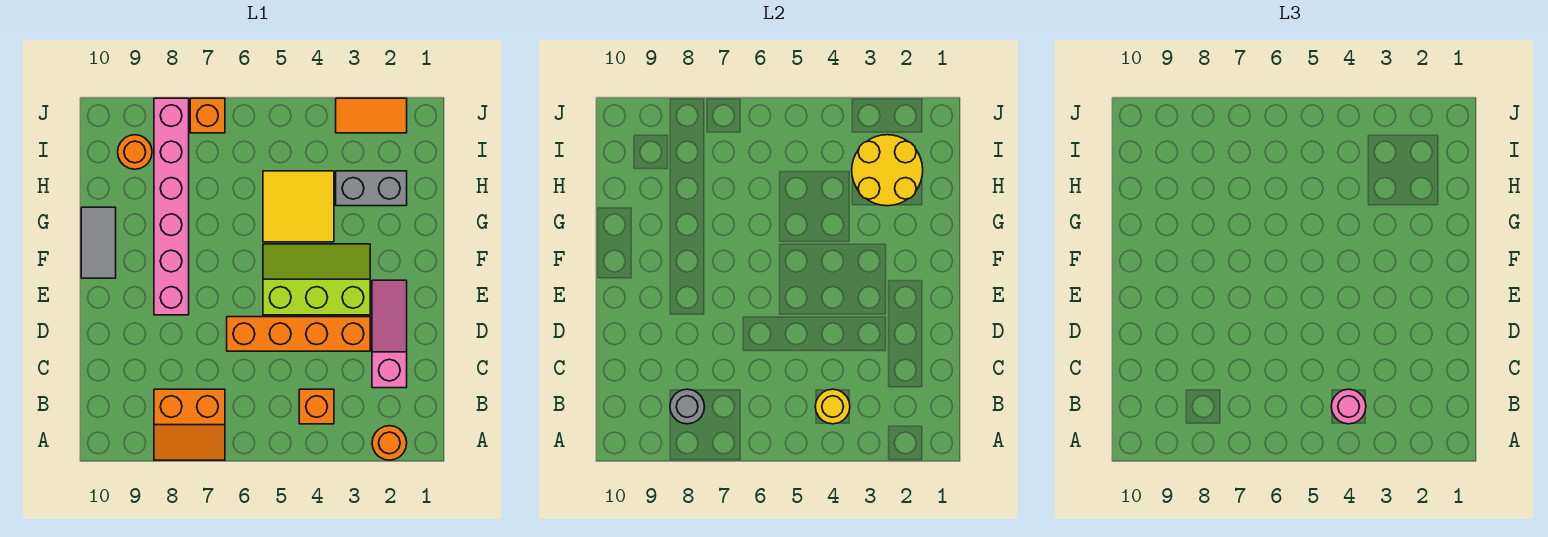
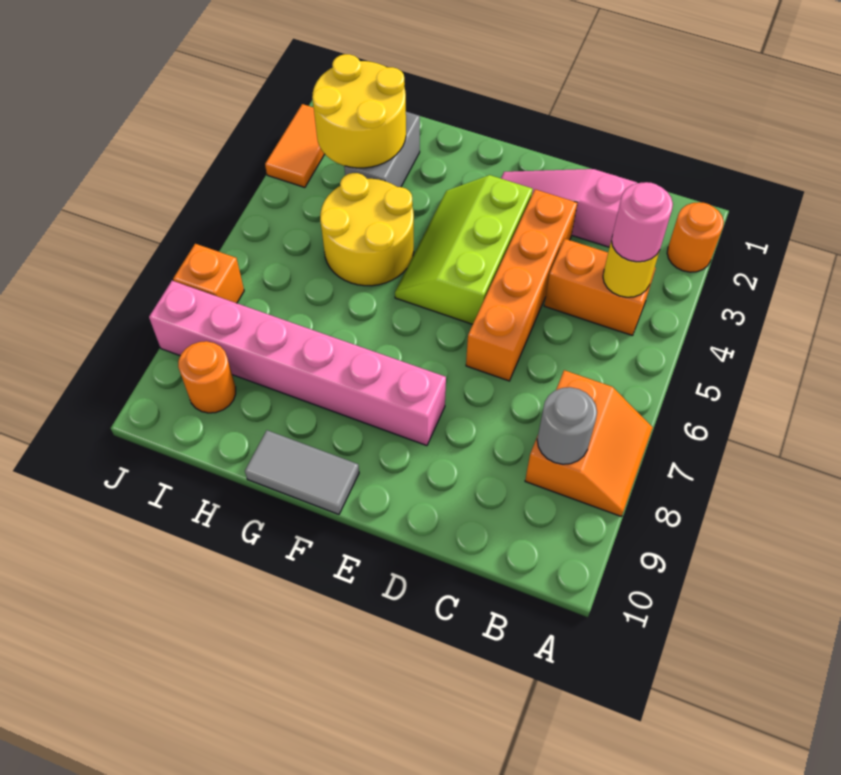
orange 1x1 brick [299,389,334,424] -> orange 1x2 brick [544,239,656,336]
yellow 2x2 tile [263,171,334,242] -> yellow 2x2 round brick [320,173,414,286]

